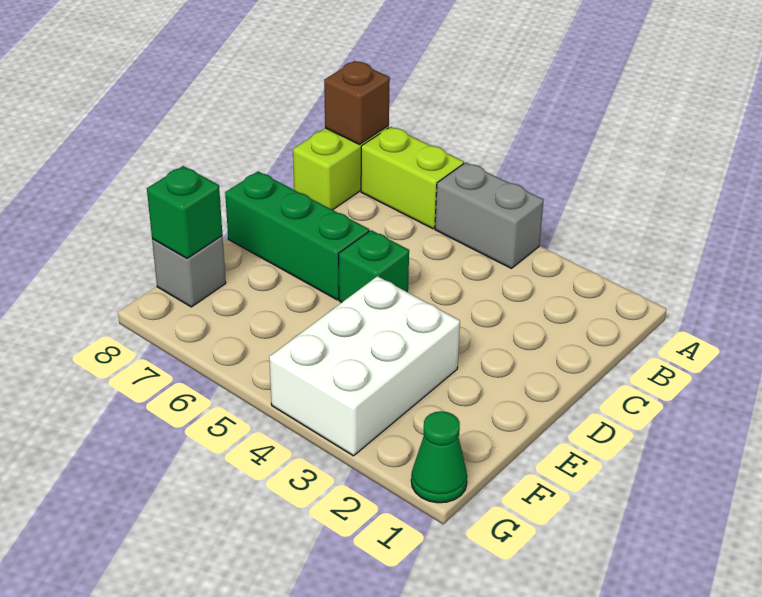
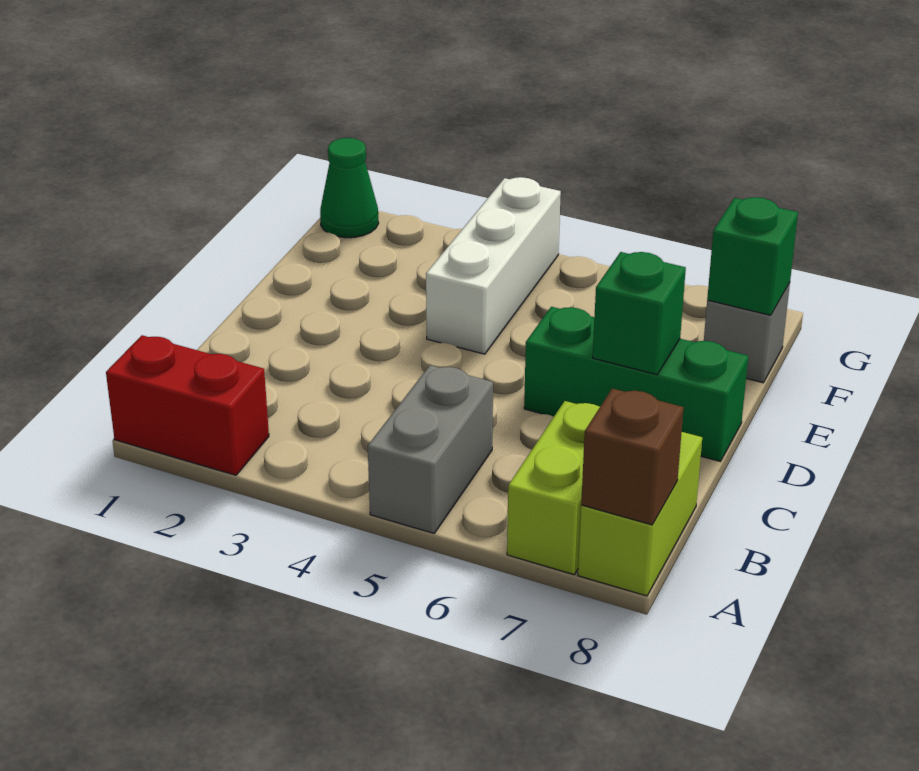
none -> red 1x2 brick [106,335,269,475]
grey 1x2 brick [435,162,544,269] -> grey 1x2 brick turned to [368,365,493,533]
lime 1x2 brick [361,127,464,229] -> lime 1x2 brick turned to [507,401,600,575]
green 1x1 brick [339,230,409,303] -> green 1x1 brick moved to [593,252,686,375]
white 2x3 brick [269,276,460,456] -> white 1x3 brick [426,177,561,354]

